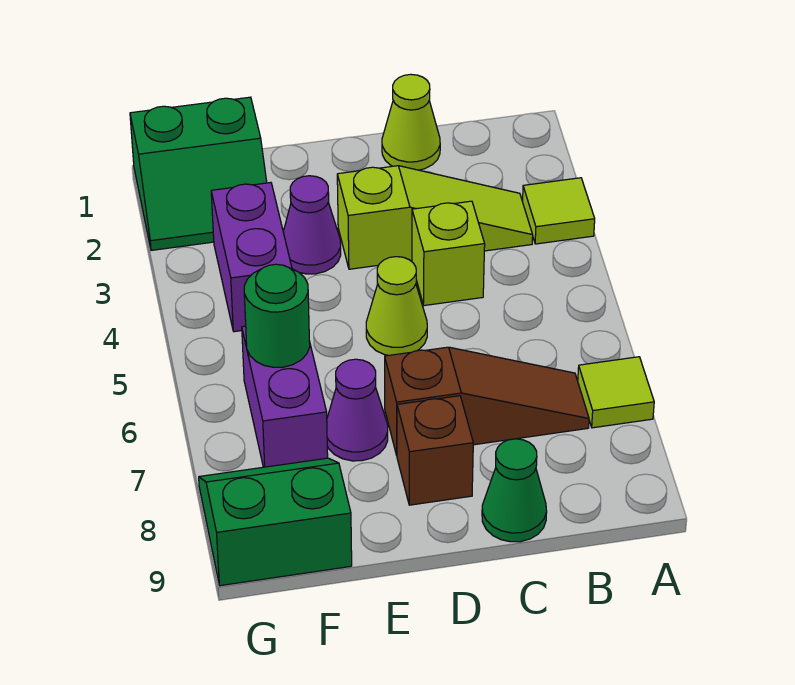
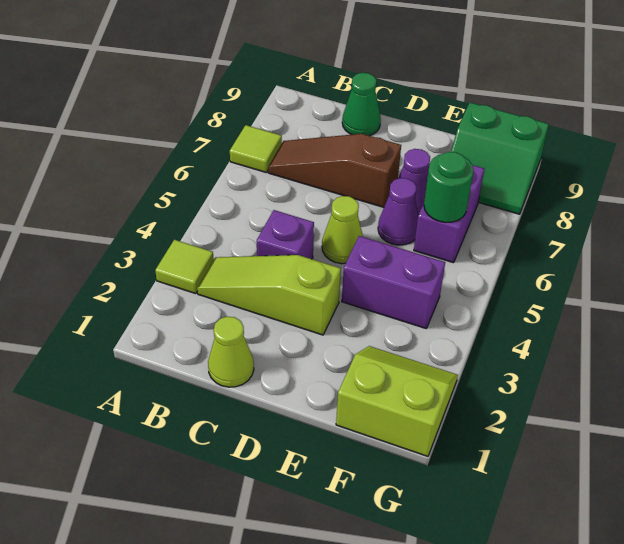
lime 1x1 brick [412,201,485,306] -> purple 1x1 brick [257,210,314,259]
brown 1x1 brick [397,396,473,505] -> none
purple 1x1 cone [283,176,341,274] -> purple 1x1 cone moved to [378,178,418,245]
green 2x2 slope [130,97,267,250] -> lime 2x2 slope [336,346,458,456]
purple 1x2 brick [211,183,292,332] -> purple 1x2 brick turned to [342,236,445,328]

